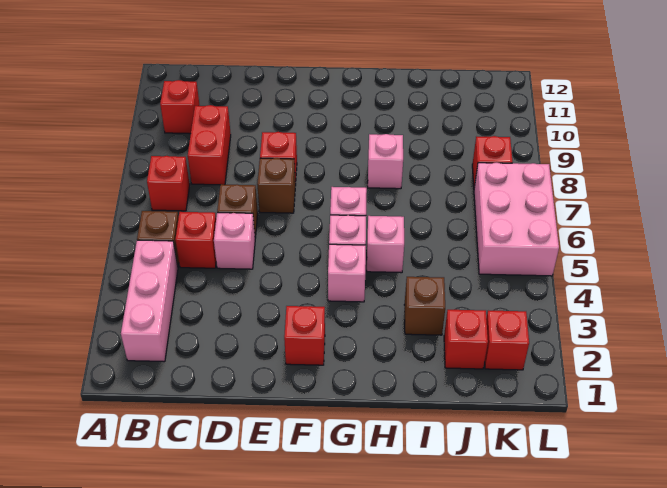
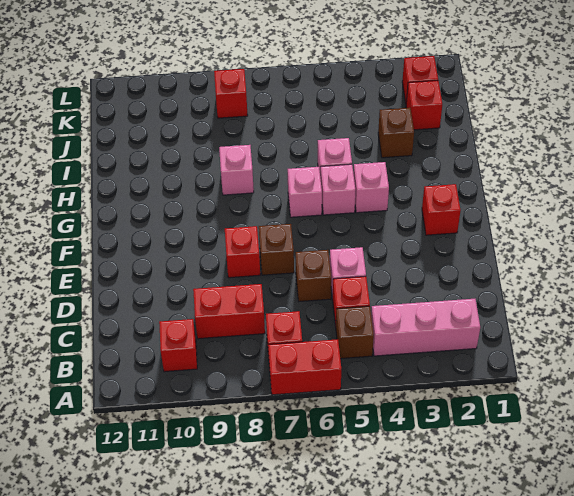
none -> red 1x2 brick [268,339,341,395]
pink 2x3 brick [474,163,559,276] -> none

